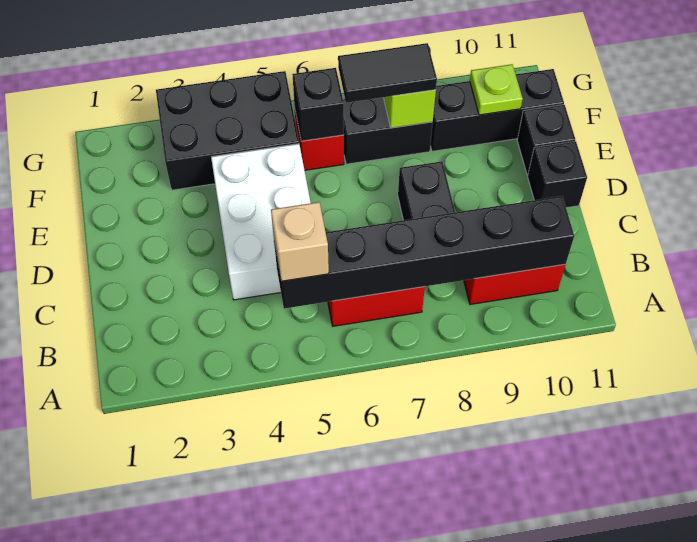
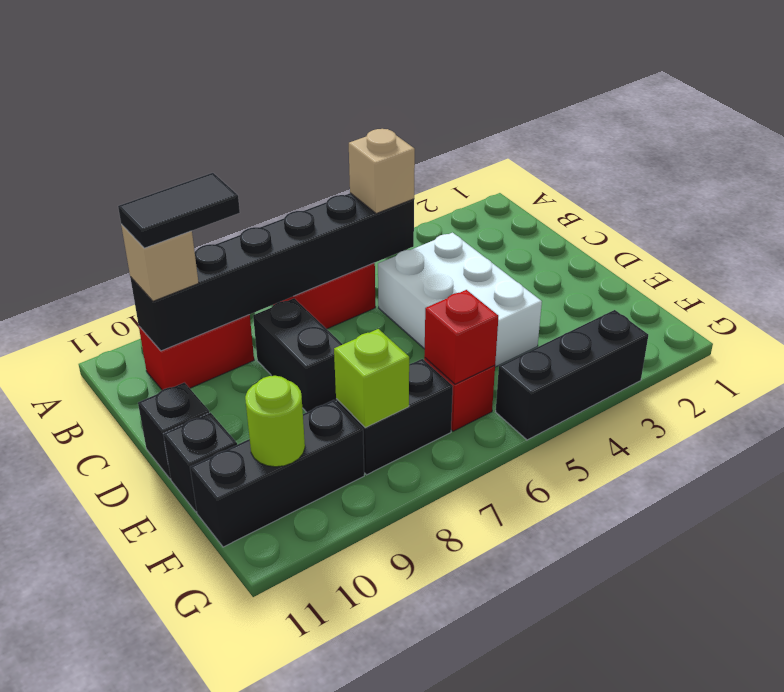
none -> tan 1x1 brick [121,224,199,301]
black 2x3 brick [156,71,299,190] -> black 1x3 brick [496,310,648,440]
black 1x1 brick [292,68,344,141] -> red 1x1 brick [424,290,498,384]
black 1x2 tile [338,43,437,103] -> black 1x2 tile moved to [118,173,240,248]
lime 1x1 plate [470,64,523,115] -> lime 1x1 round brick [245,376,305,467]

